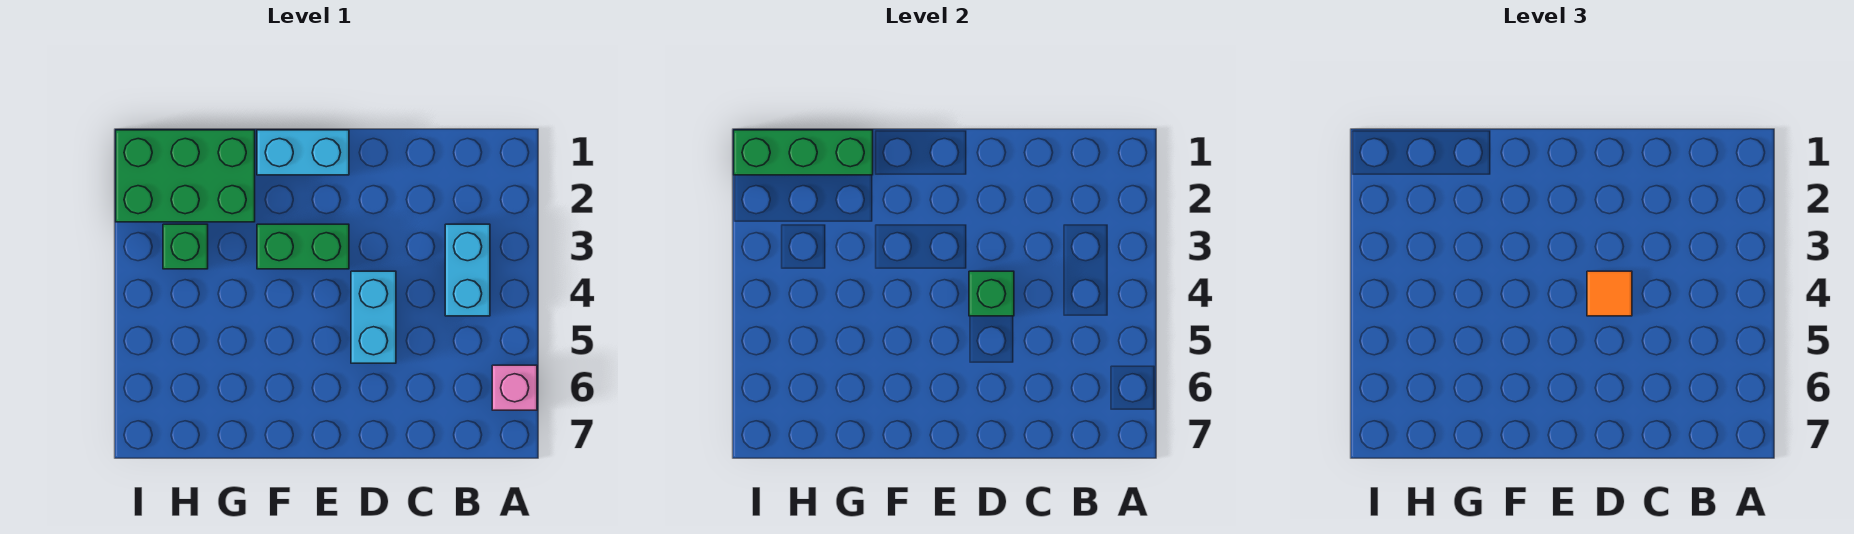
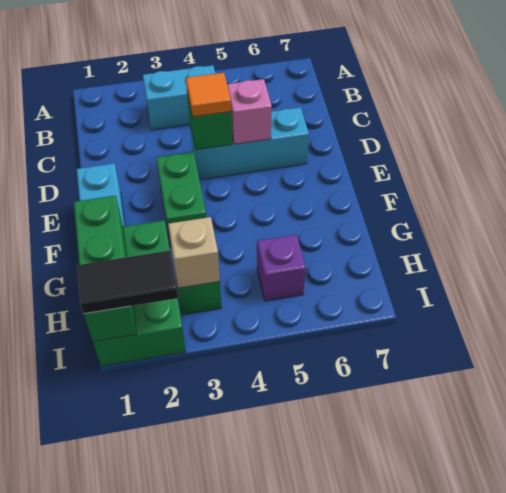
pink 1x1 brick [492,365,537,410] -> pink 1x1 brick moved to [227,79,272,144]
cyan 1x2 brick [351,271,396,363] -> cyan 1x3 brick [190,107,309,180]
none -> tan 1x1 brick [168,217,220,288]
none -> purple 1x1 brick [257,235,306,301]
none -> black 1x2 tile [77,251,178,314]

